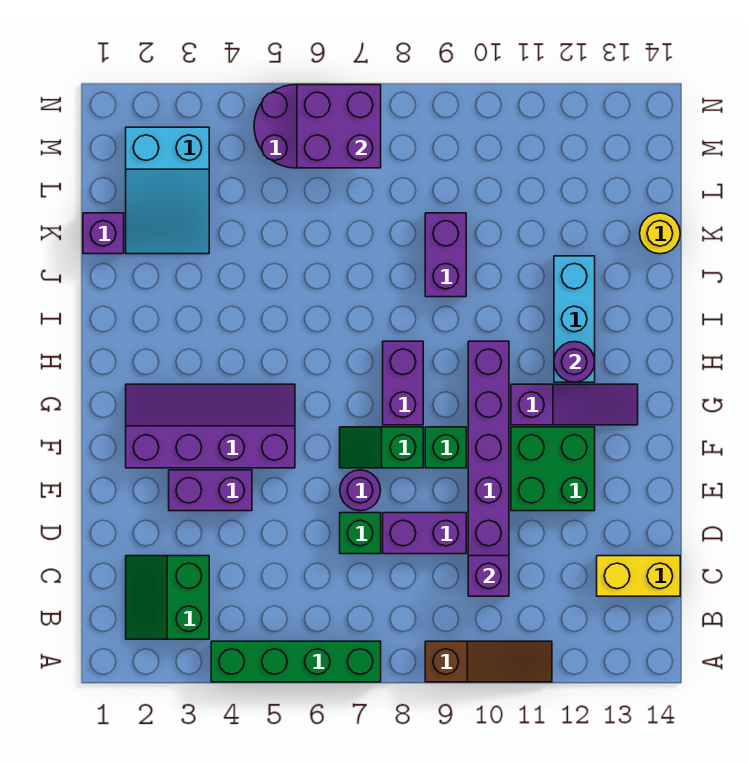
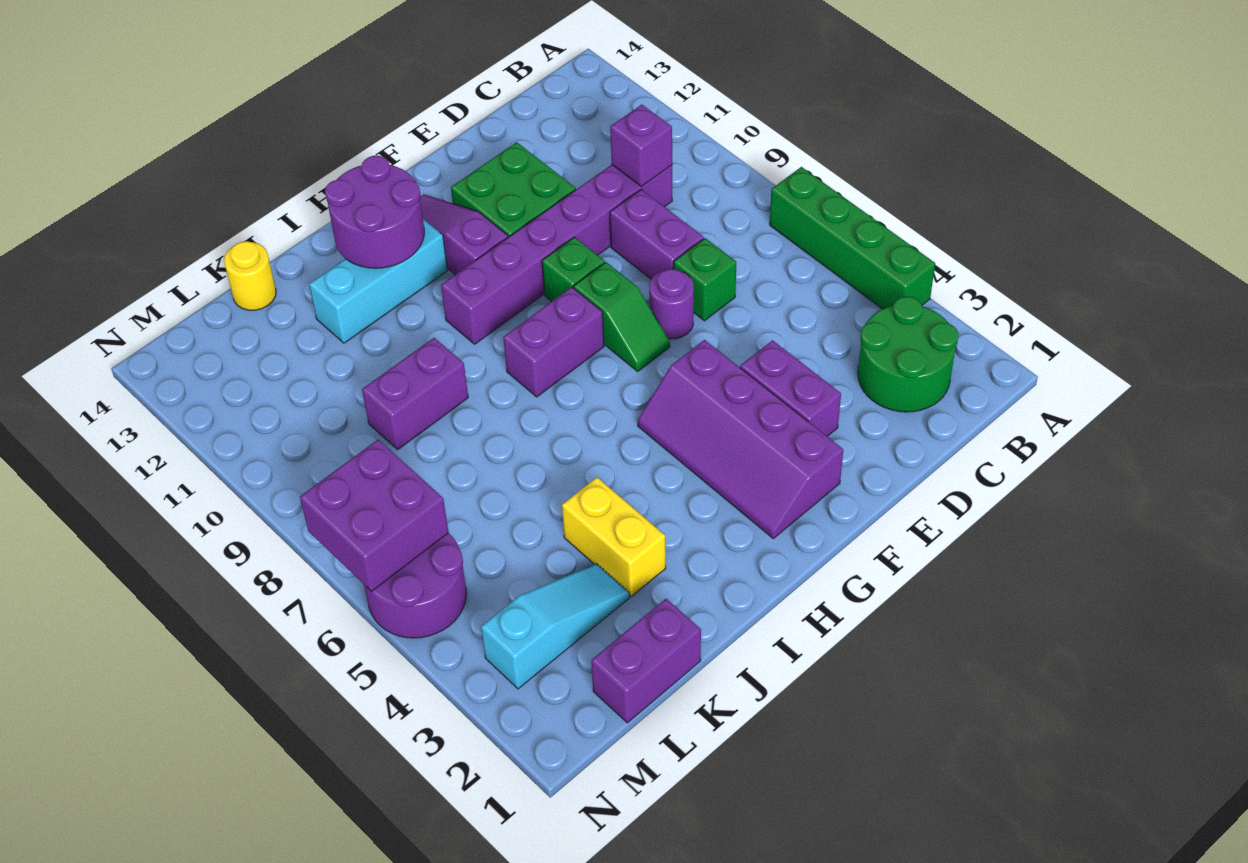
brown 1x3 slope [425,641,552,682] -> none
green 2x2 slope [126,556,209,639] -> green 2x2 round brick [858,296,958,412]
yellow 1x2 brick [597,556,680,596] -> yellow 1x2 brick moved to [562,477,666,597]
purple 1x1 round brick [554,342,595,382] -> purple 2x2 round brick [325,156,424,268]
purple 1x1 brick [83,213,124,254] -> purple 1x2 brick [591,599,701,723]
cyan 2x3 slope [126,127,209,254] -> cyan 1x3 slope [481,563,629,689]

